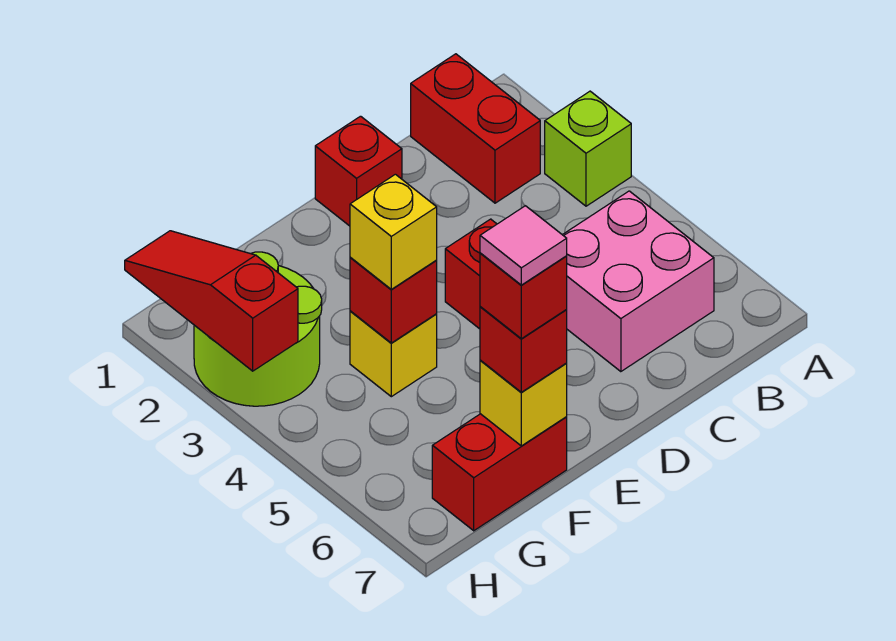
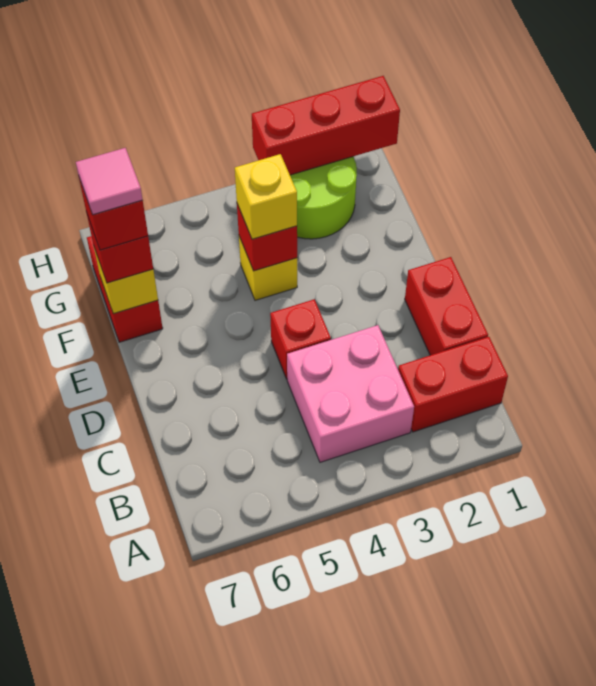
lime 1x1 brick [545,91,631,206] -> none
pink 2x2 brick [563,191,714,372] -> pink 2x2 brick moved to [287,325,414,462]
red 1x1 brick [315,116,402,226] -> red 1x2 brick [405,257,488,355]
red 1x3 slope [125,231,298,371] -> red 1x3 brick [252,76,400,175]

